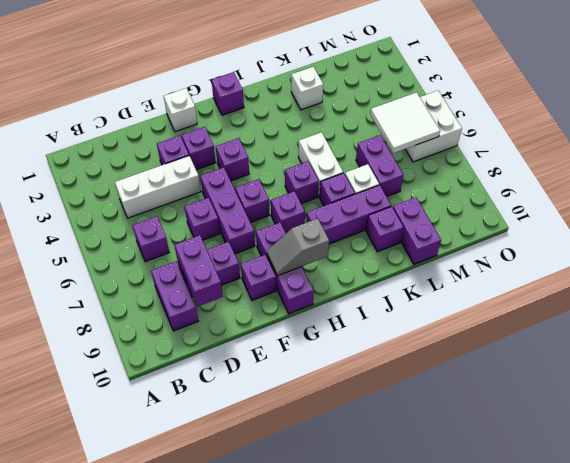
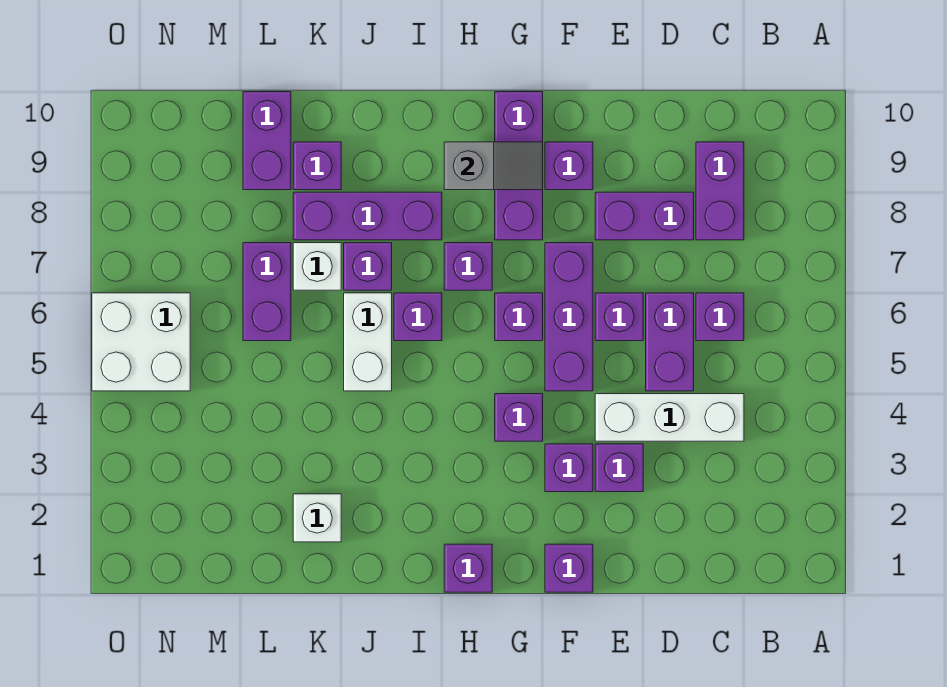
purple 1x2 brick [174,235,223,307] -> purple 1x2 brick moved to [646,293,694,391]
white 1x1 brick [164,88,197,132] -> purple 1x1 brick [545,544,593,592]
white 2x2 tile [370,92,440,153] -> none

